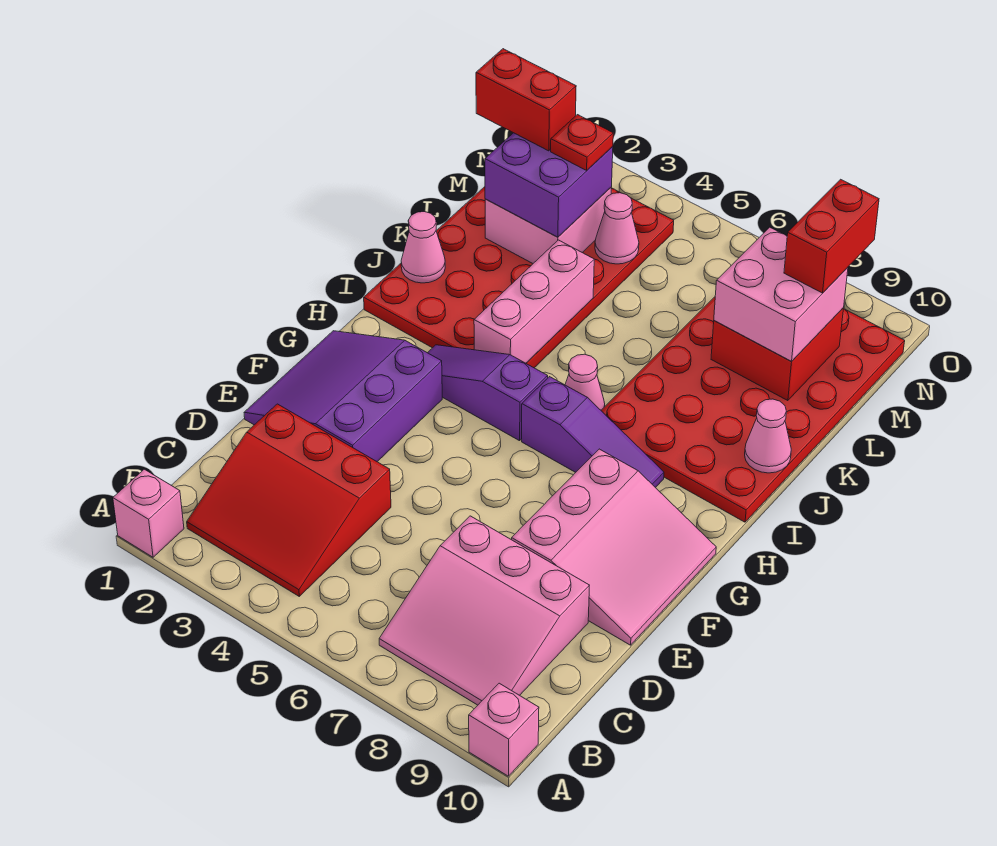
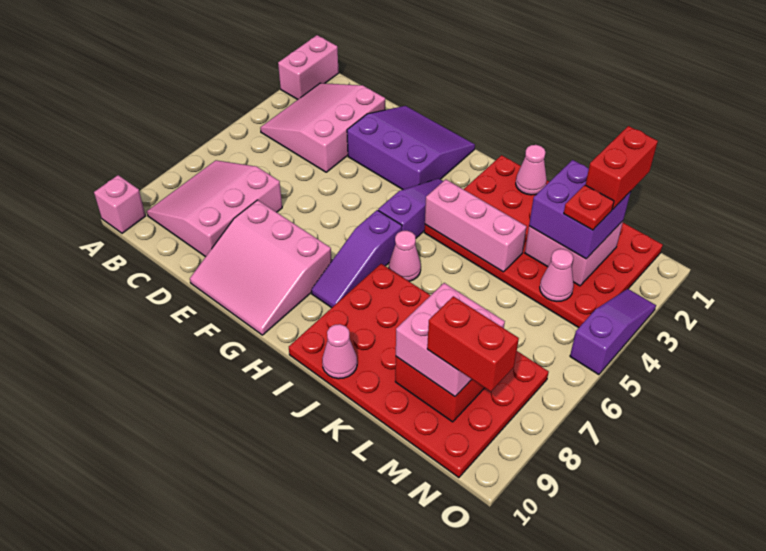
pink 1x1 brick [113,469,184,557] -> pink 1x2 brick [278,35,339,99]
red 3x3 slope [187,404,391,596] -> pink 3x3 slope [260,83,385,172]
none -> purple 1x3 slope [570,289,656,375]

